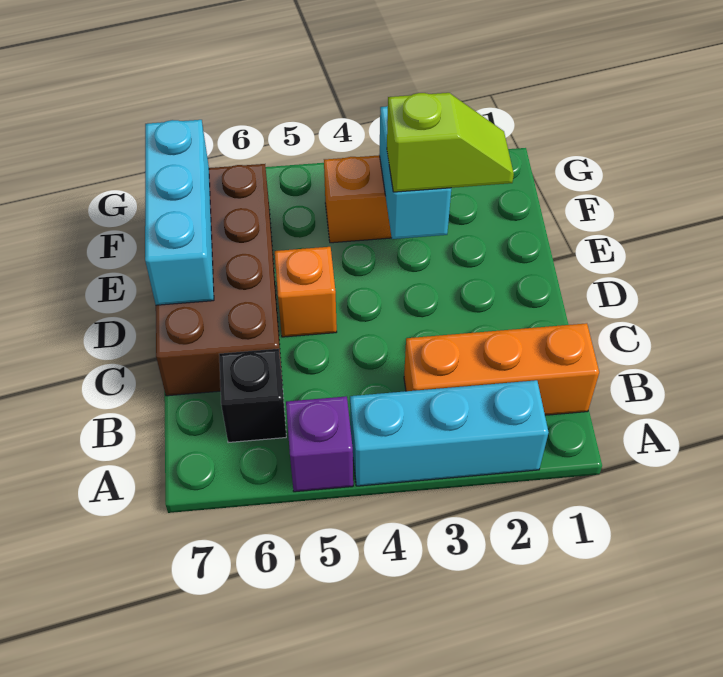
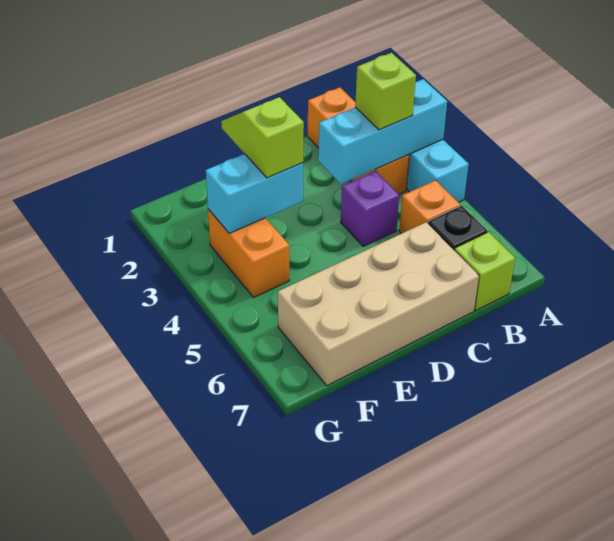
purple 1x1 brick [286,396,353,492] -> purple 1x1 brick moved to [341,171,399,246]
none -> lime 1x1 brick [355,53,416,130]
none -> lime 1x1 brick [454,232,515,310]
brown 2x4 brick [156,164,282,396] -> tan 2x4 brick [278,222,479,386]
orange 1x1 brick [275,247,337,337] -> orange 1x1 brick moved to [399,180,460,234]
cyan 1x3 brick [145,120,214,305] -> cyan 1x3 brick moved to [318,79,447,184]

